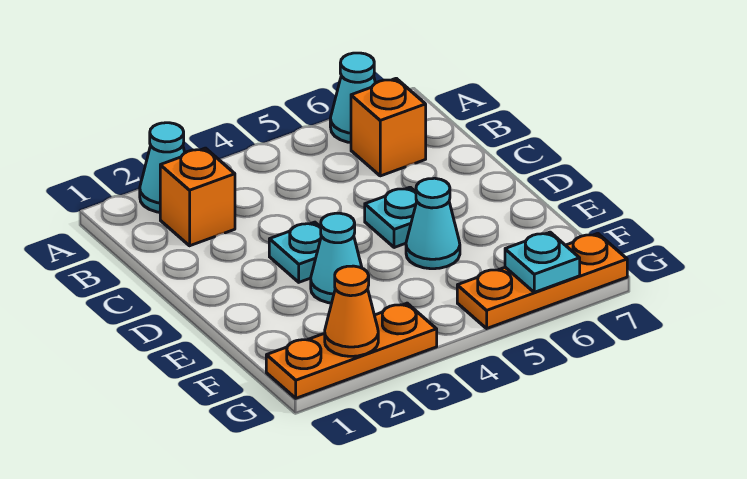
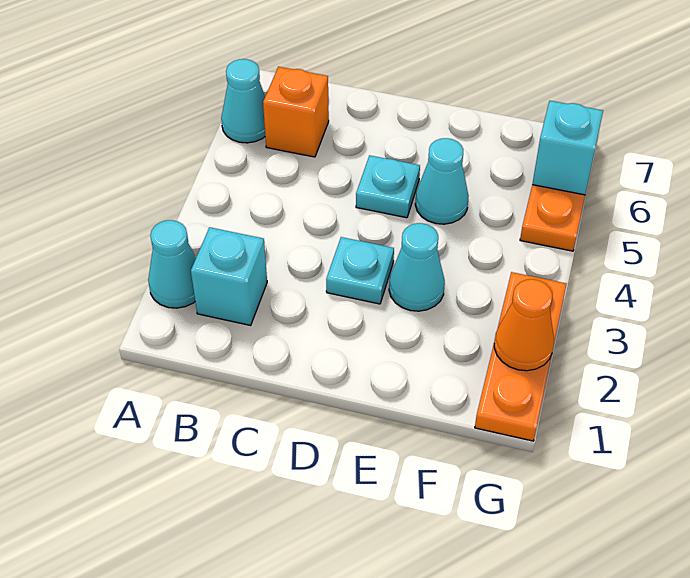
orange 1x1 brick [160,148,235,246] -> cyan 1x1 brick [191,227,267,325]
cyan 1x1 plate [505,232,580,292] -> cyan 1x1 brick [532,101,603,195]

